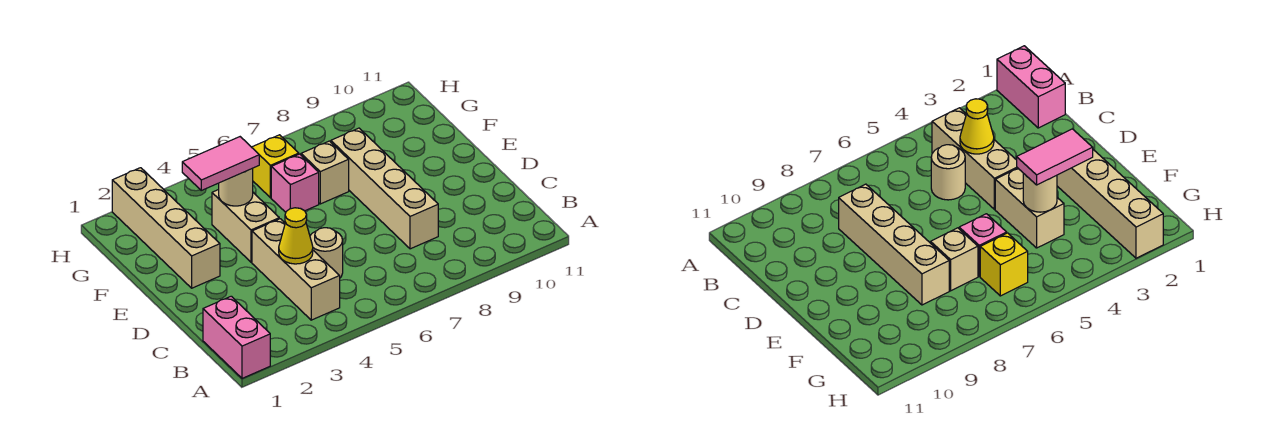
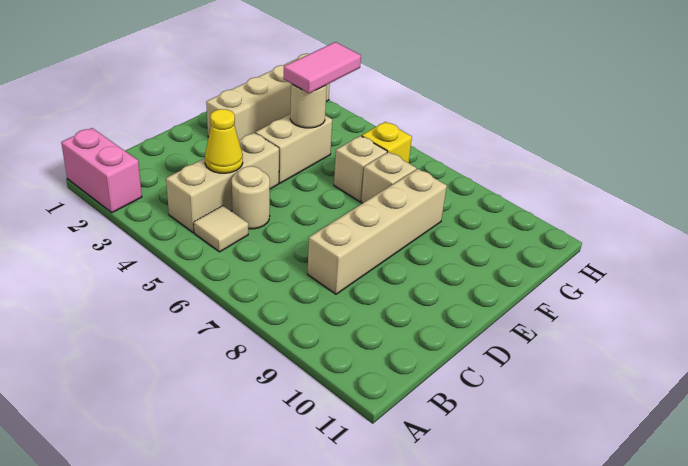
pink 1x2 brick [203,296,270,378] -> pink 1x2 brick turned to [61,128,142,213]
none -> tan 1x1 tile [194,206,248,252]
pink 1x2 tile [182,137,259,190] -> pink 1x2 tile turned to [283,42,361,93]
pink 1x1 brick [271,154,319,212] -> tan 1x1 brick [334,136,387,202]

